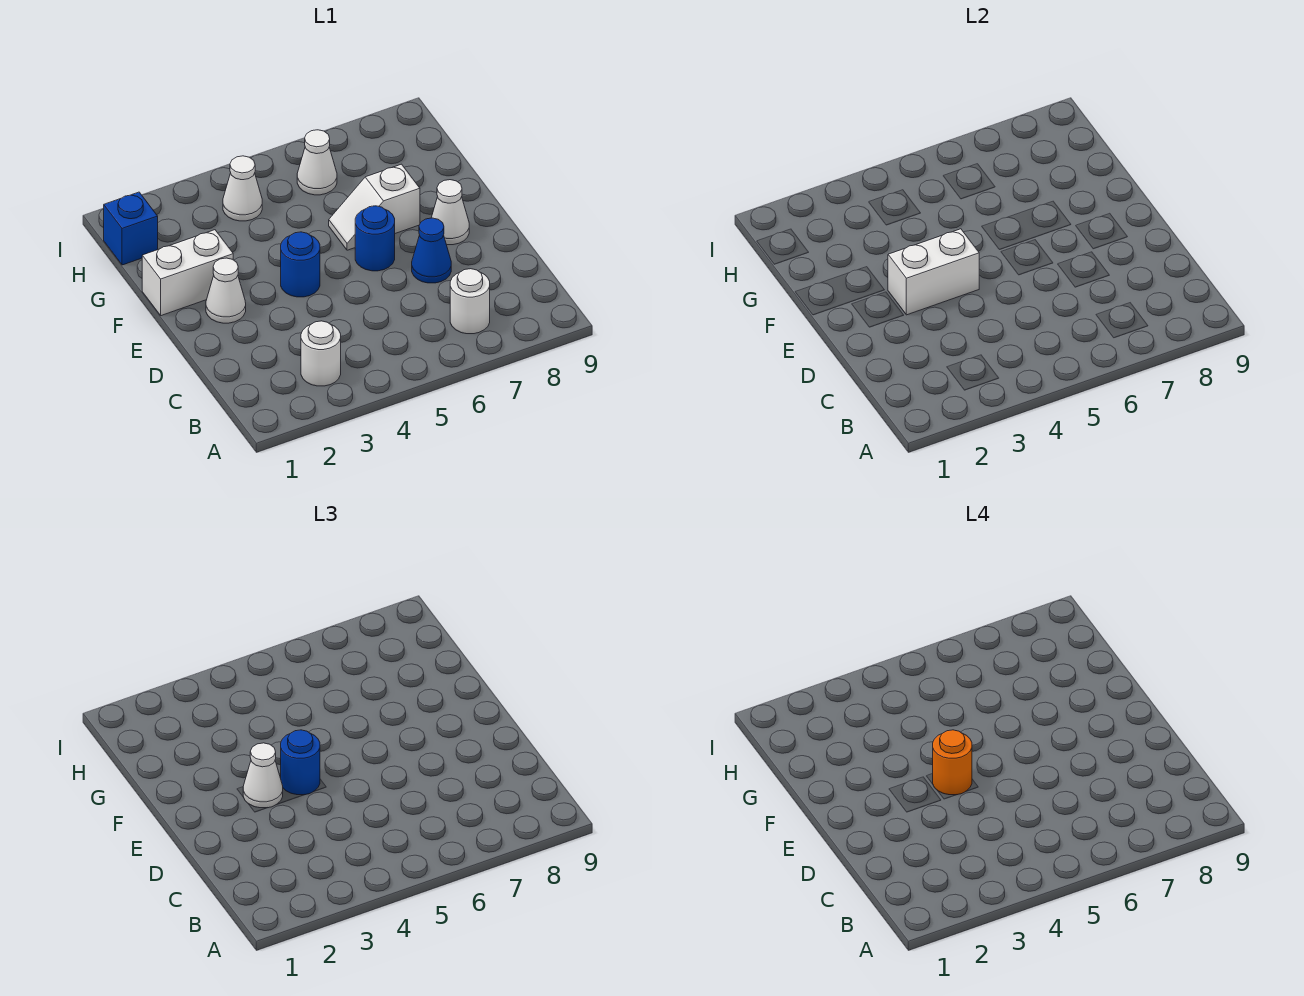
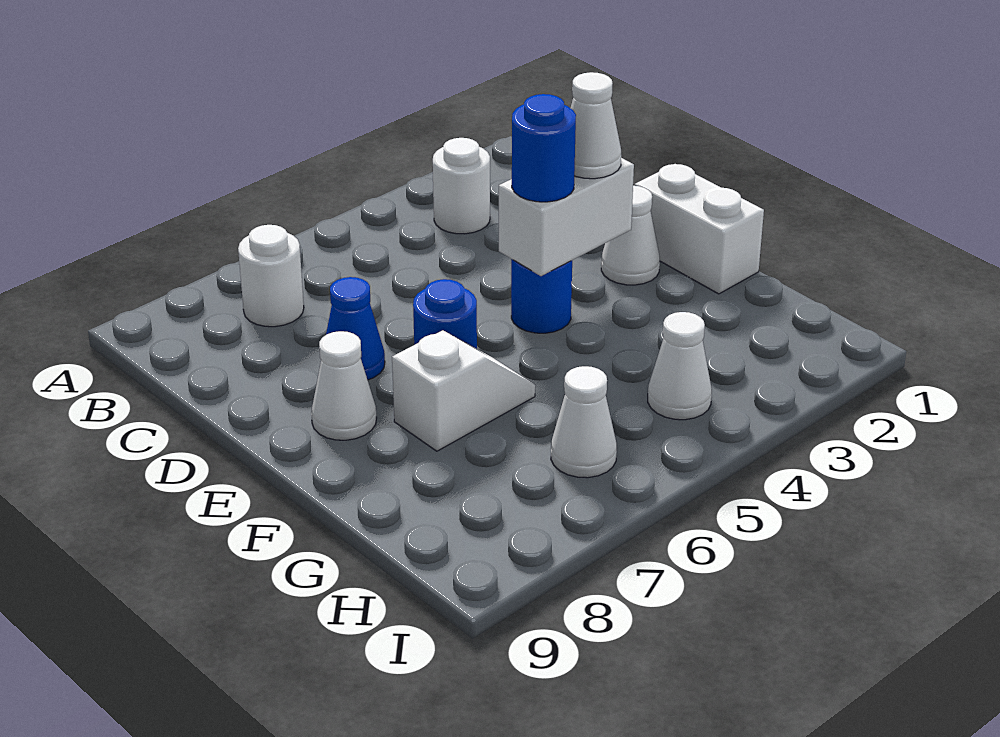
orange 1x1 round brick [933,730,972,795] -> none
white 1x2 brick [142,230,233,316] -> white 1x2 brick turned to [635,164,764,294]
blue 1x1 brick [104,192,158,265] -> none

